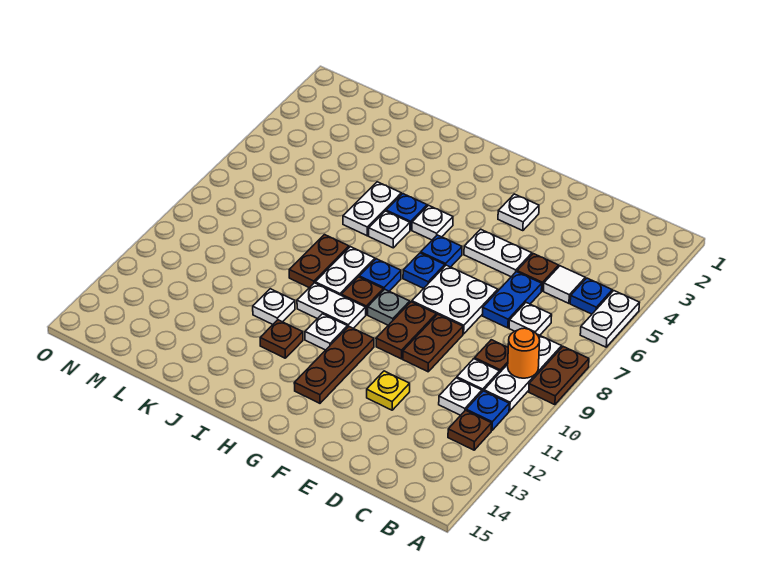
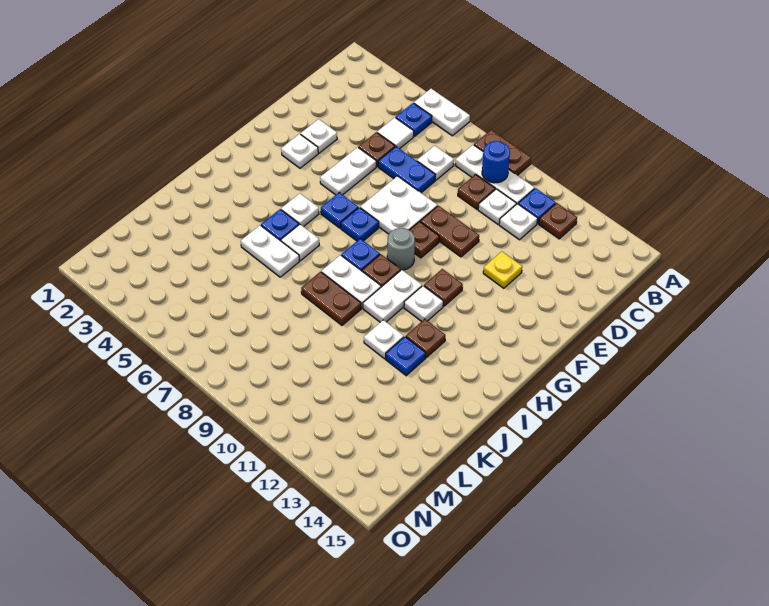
orange 1x1 round brick [508,328,540,378] -> blue 1x1 round brick [482,141,510,183]
none -> white 1x1 plate [301,119,337,153]
brown 1x2 plate [376,302,436,359] -> brown 1x1 plate [410,222,439,258]
grey 1x1 plate [368,289,410,325] -> grey 1x1 round brick [387,228,415,270]
brown 1x3 plate [294,327,374,403] -> brown 1x1 plate [424,269,463,306]
none -> blue 1x1 plate [386,337,426,376]

